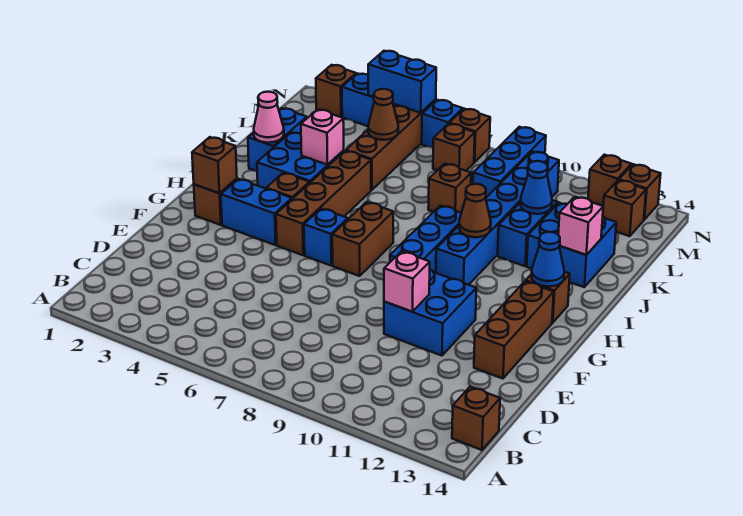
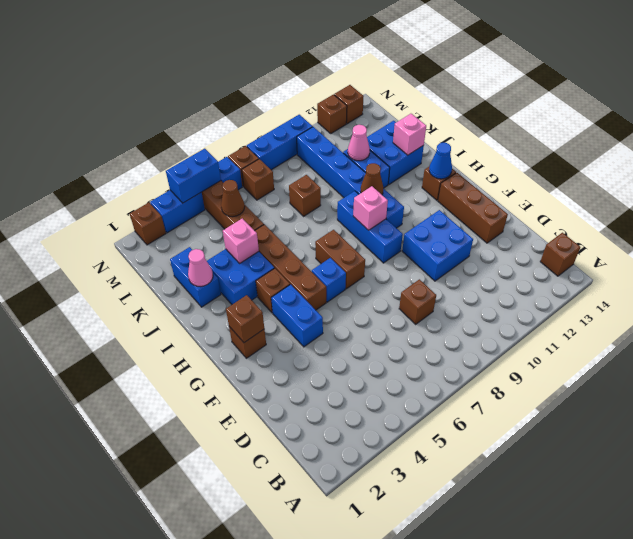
pink 1x1 brick [384,251,430,312] -> pink 1x1 brick moved to [353,186,388,230]
blue 1x2 brick [221,179,292,245] -> blue 1x2 brick turned to [271,285,323,347]
blue 1x1 cone [521,161,552,214] -> pink 1x1 cone [348,125,370,161]
blue 1x3 brick [473,127,546,198] -> blue 1x3 brick turned to [247,115,313,170]
brown 1x1 brick [603,180,646,236] -> brown 1x1 brick moved to [399,279,436,324]

